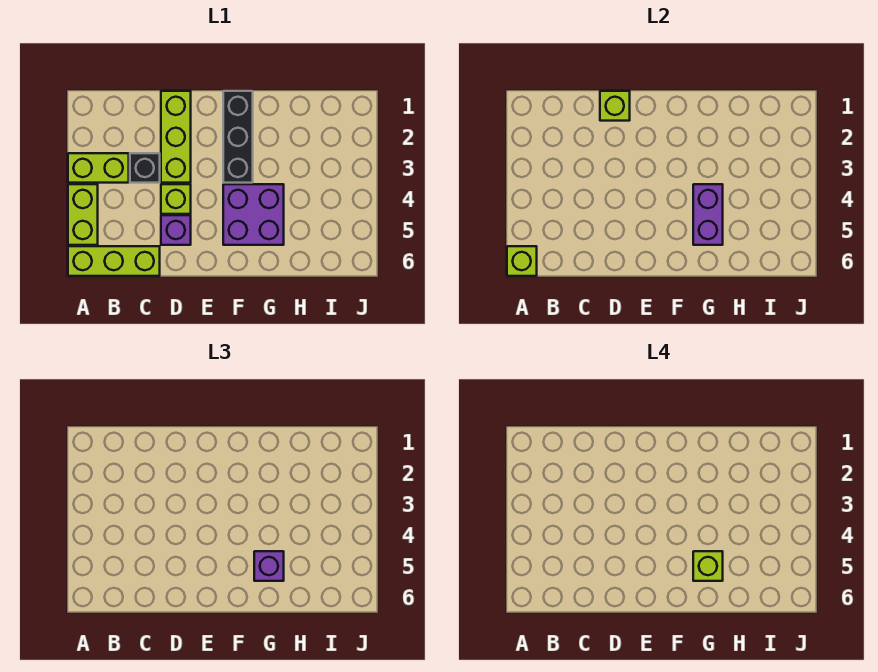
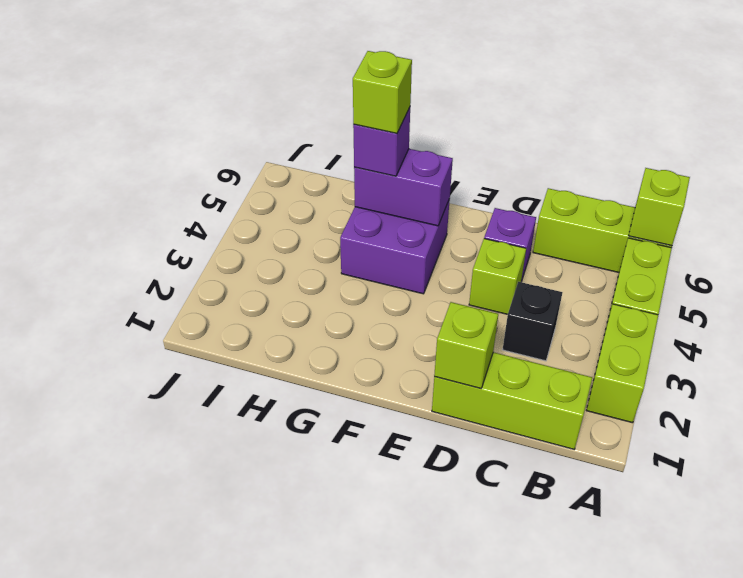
lime 1x2 brick [68,153,129,183] -> lime 1x2 brick turned to [586,304,658,423]
lime 1x3 brick [161,91,191,183] -> lime 1x3 brick turned to [432,352,592,449]
black 1x3 brick [223,91,253,183] -> none
purple 1x2 brick [693,184,723,245] -> purple 1x2 brick turned to [354,149,453,226]

